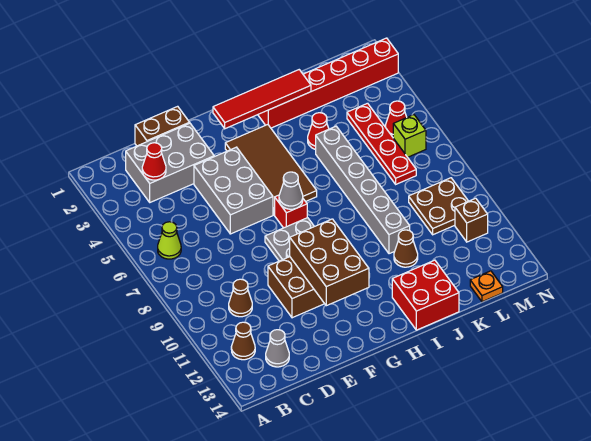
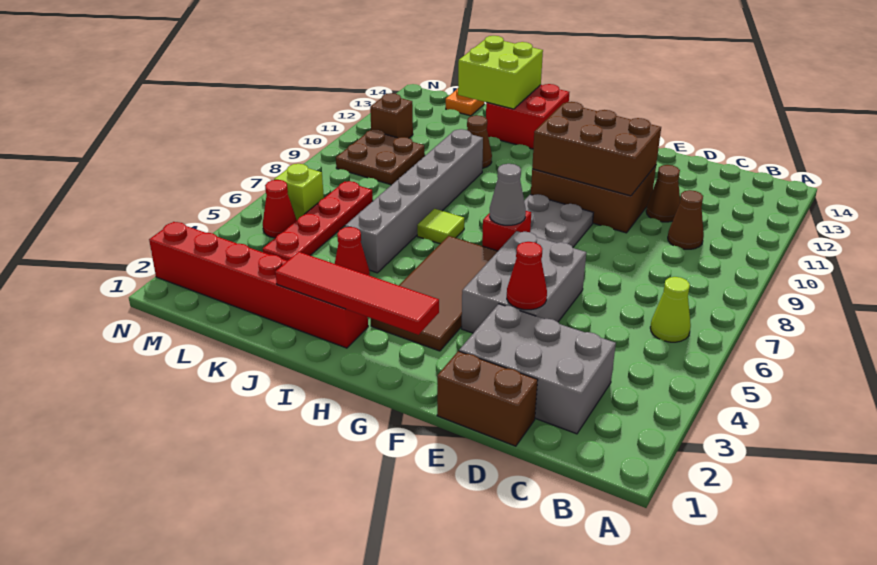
brown 1x1 cone [231,322,255,360] -> brown 1x1 cone moved to [646,165,680,222]
red 1x1 cone [142,143,166,180] -> red 1x1 cone moved to [507,242,547,310]
grey 1x1 cone [266,330,289,367] -> none
brown 2x3 brick [290,219,369,306] -> brown 2x3 brick turned to [532,102,661,196]
none -> lime 1x1 tile [417,209,464,244]
none -> lime 2x2 brick [458,36,543,109]

